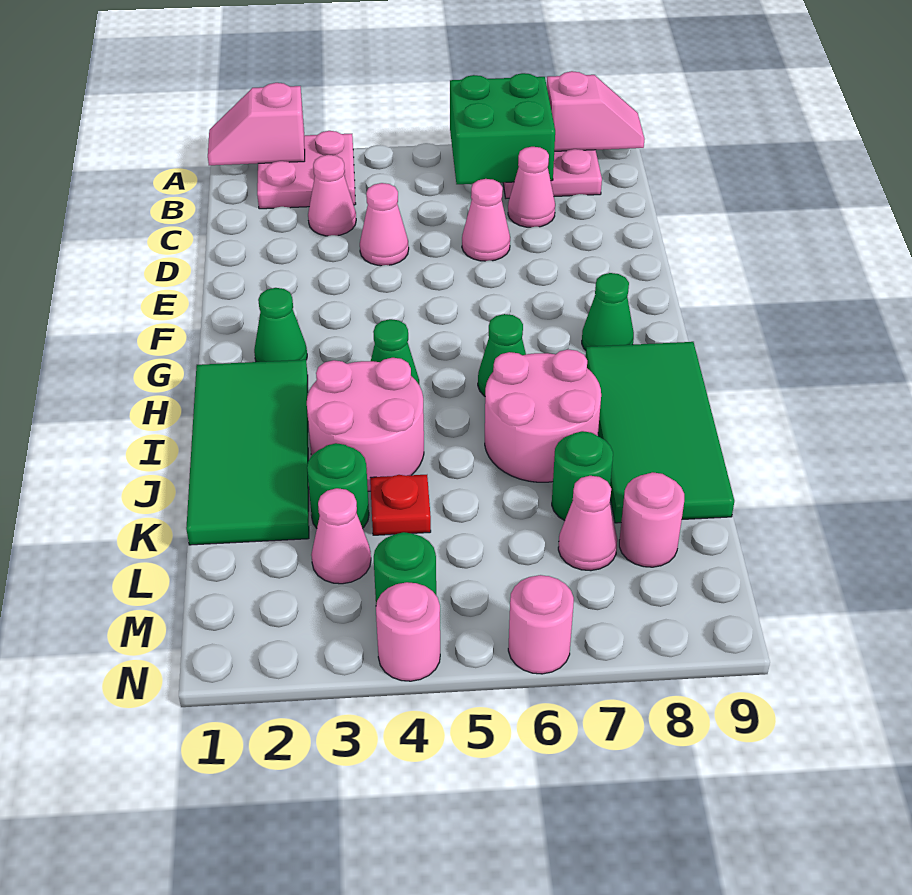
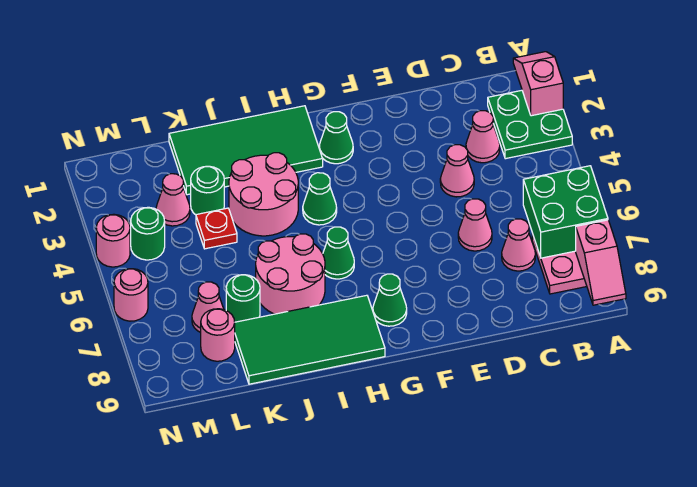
pink 2x2 plate [257,131,356,209] -> green 2x2 plate [488,90,572,159]

